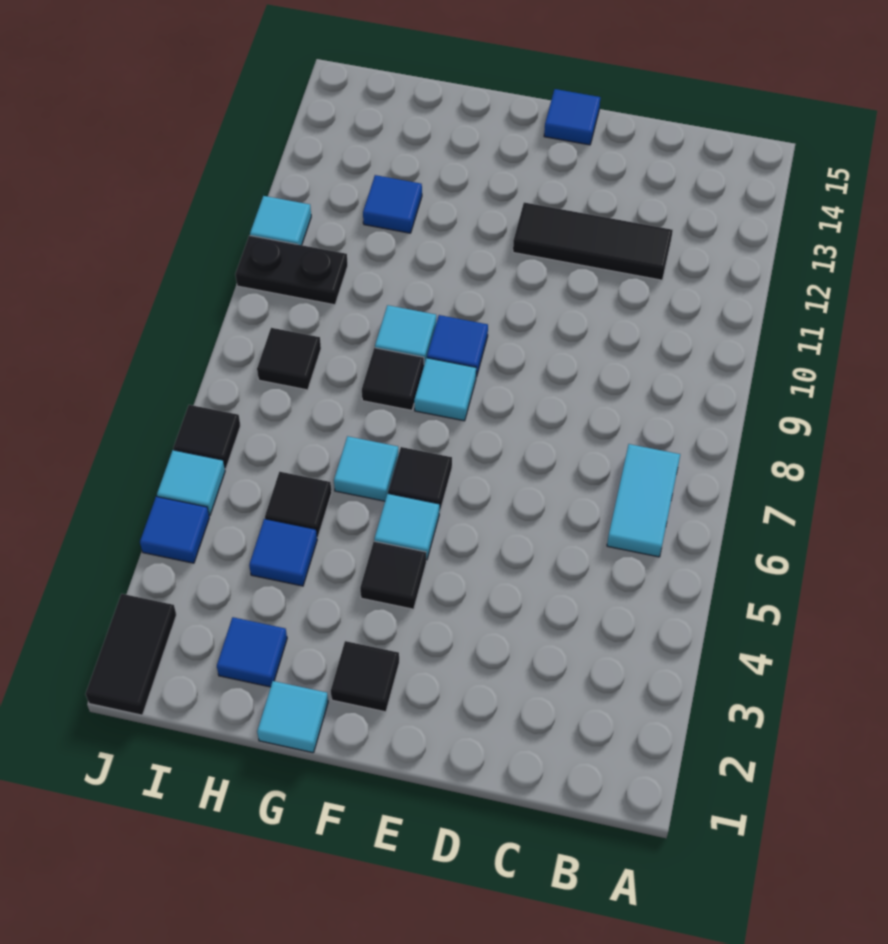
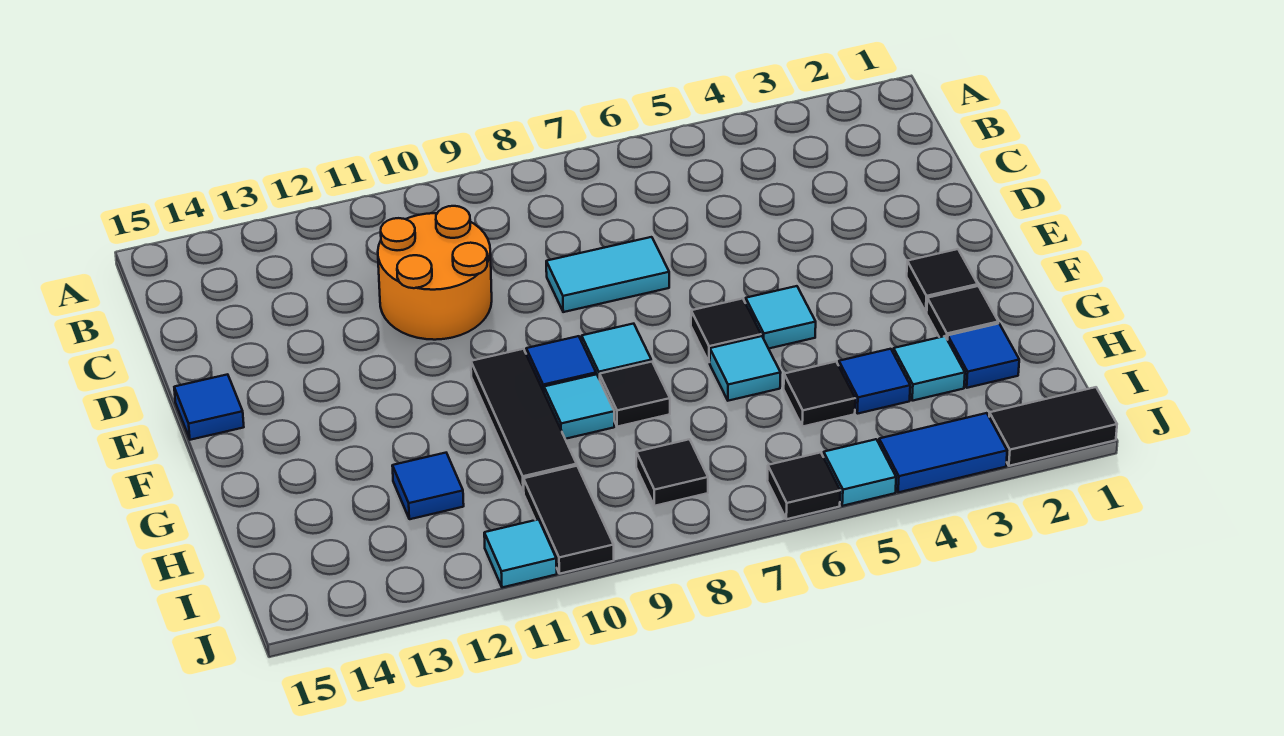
cyan 1x2 tile [607,444,680,557] -> cyan 1x2 tile moved to [546,237,669,312]
none -> orange 2x2 round brick [378,206,492,340]
black 1x3 tile [513,202,673,280] -> black 1x3 tile moved to [471,349,577,493]
black 1x1 tile [360,541,426,609] -> black 1x1 tile moved to [927,286,998,340]
cyan 1x1 tile [257,681,328,753] -> cyan 1x1 tile moved to [893,336,965,401]
black 1x2 plate [235,235,348,305] -> black 1x2 tile [524,466,614,574]
blue 1x1 tile [140,497,209,563] -> blue 1x2 tile [879,413,1007,492]

